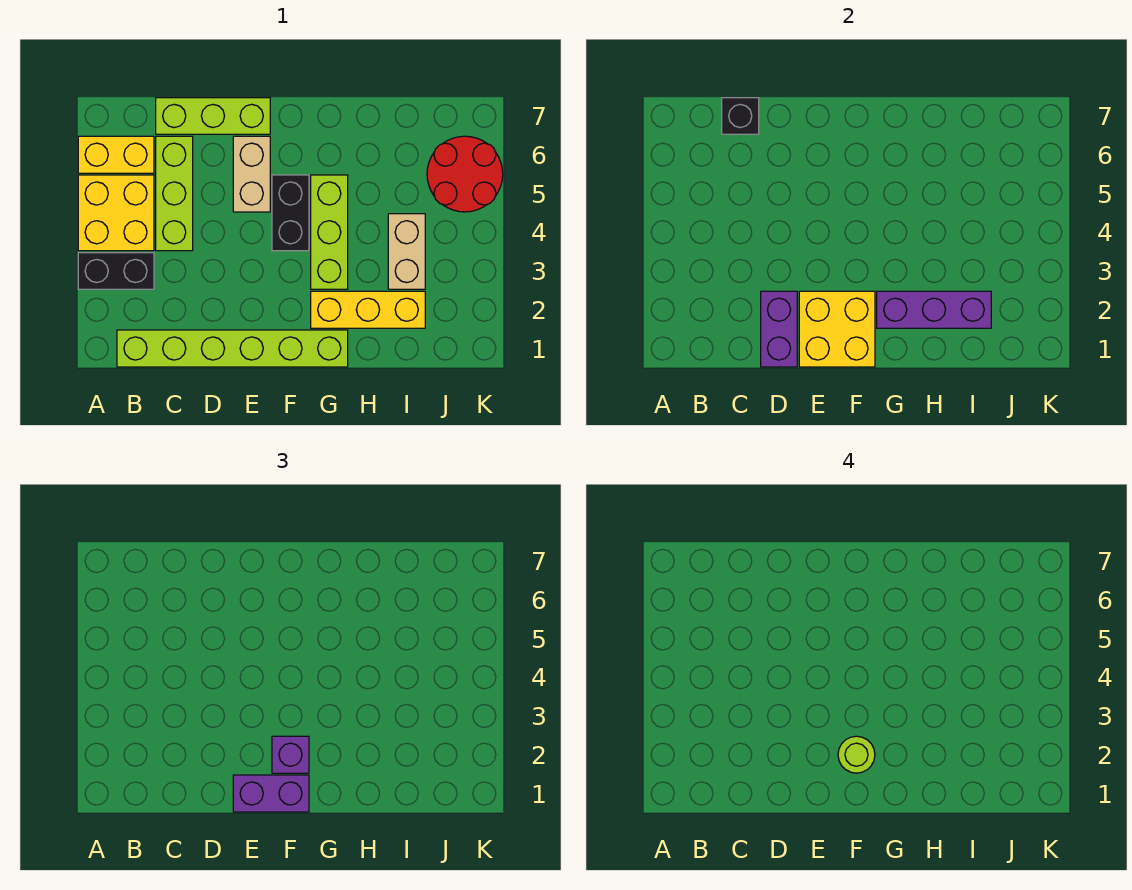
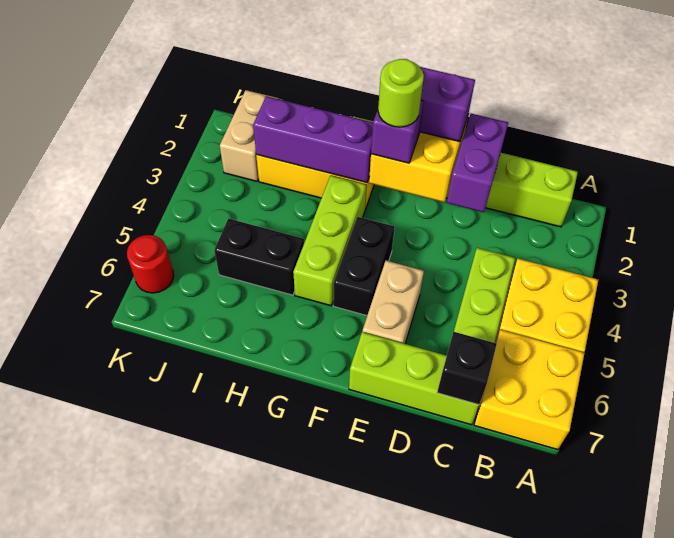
black 1x2 brick [78,253,154,289] -> black 1x2 brick moved to [214,219,304,295]
yellow 1x2 brick [78,136,154,173] -> yellow 2x2 brick [474,330,584,450]
tan 1x2 brick [388,214,425,289] -> tan 1x2 brick moved to [220,90,279,181]
red 2x2 round brick [427,136,503,212] -> red 1x1 round brick [127,235,174,293]

